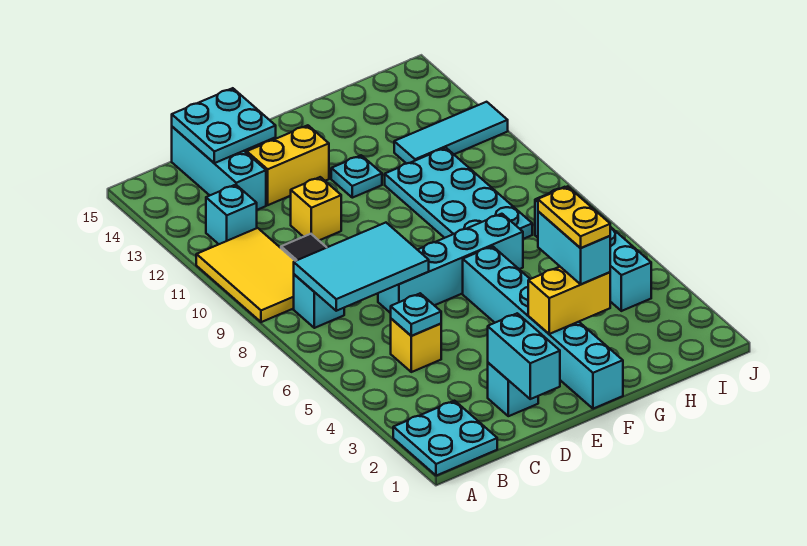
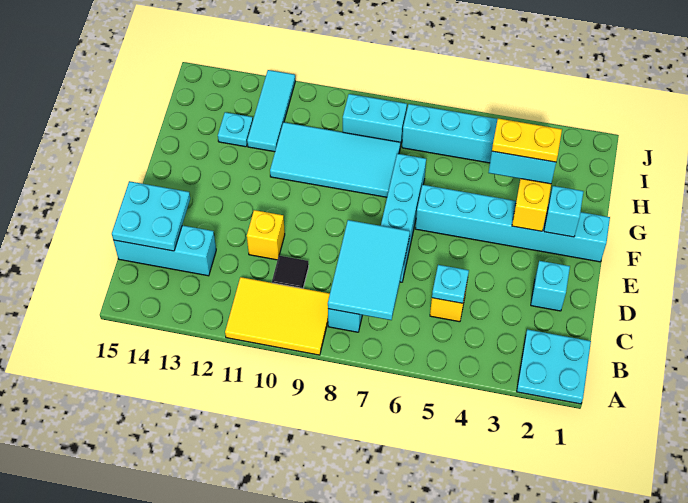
cyan 1x1 brick [206,185,257,244] -> cyan 1x1 brick moved to [544,186,584,237]
cyan 1x2 brick [488,313,560,399] -> cyan 1x2 brick moved to [343,94,407,146]
yellow 1x2 brick [247,125,329,205] -> none
cyan 1x1 plate [331,155,382,198] -> cyan 1x1 plate moved to [218,112,253,147]
cyan 2x4 plate [385,148,532,239] -> cyan 2x4 tile [270,122,400,197]

